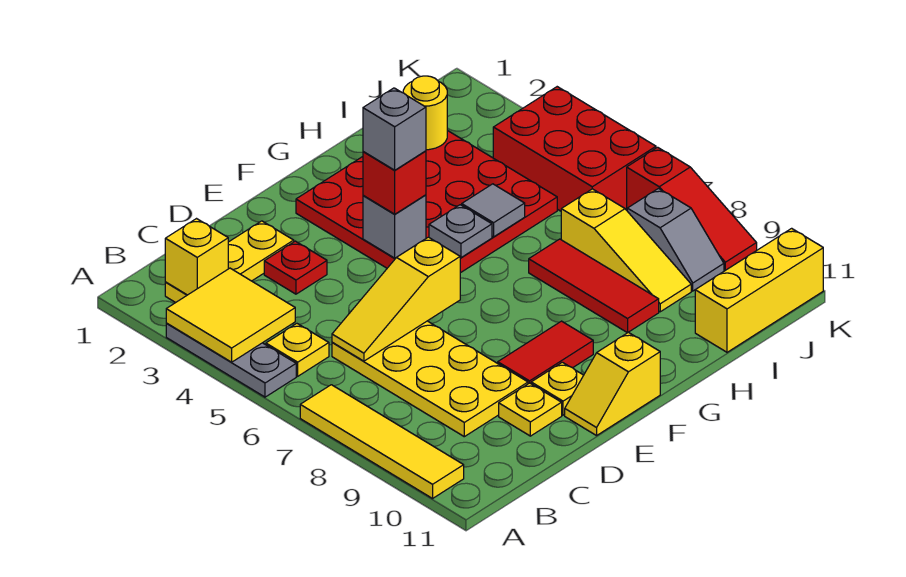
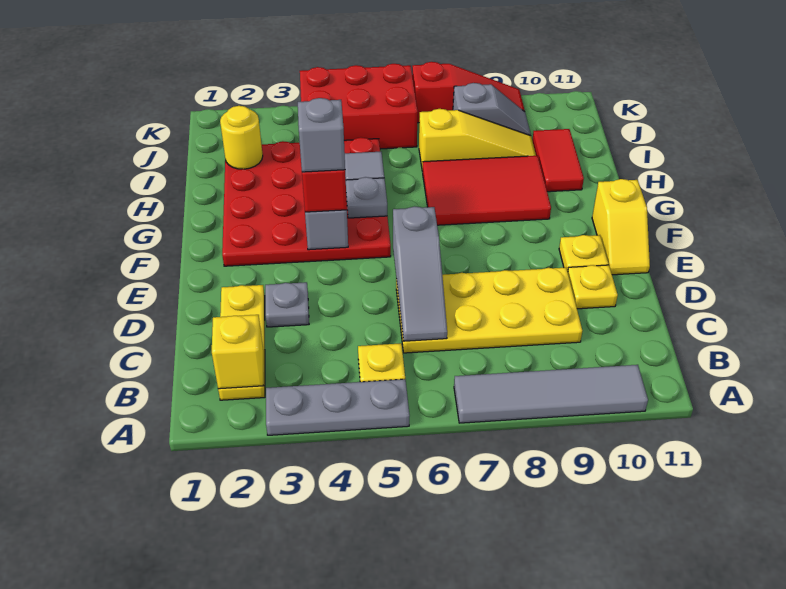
yellow 2x2 tile [166,268,295,362] -> none
yellow 1x4 tile [300,385,464,498] -> grey 1x4 tile [454,365,648,423]
yellow 1x3 slope [332,237,460,361] -> grey 1x3 slope [393,206,447,341]
red 1x1 plate [264,241,327,294] -> grey 1x1 plate [265,282,309,327]
red 1x2 tile [498,321,593,384] -> red 1x2 tile moved to [532,129,584,192]
red 1x3 tile [529,239,659,333] -> red 2x3 tile [423,156,551,225]
yellow 1x3 brick [695,228,823,352] -> none

